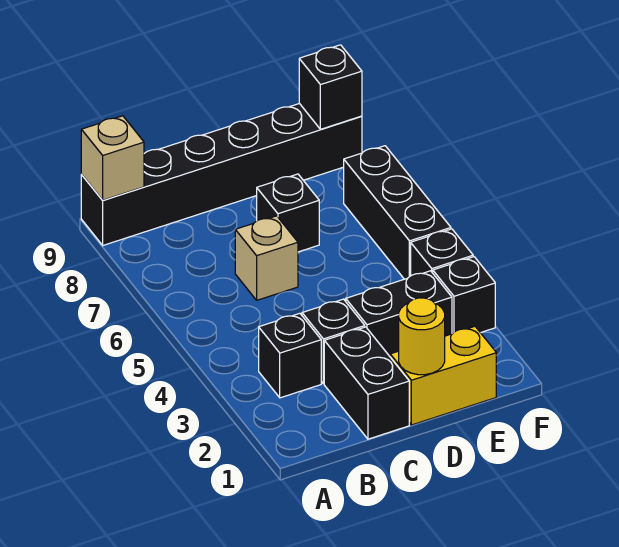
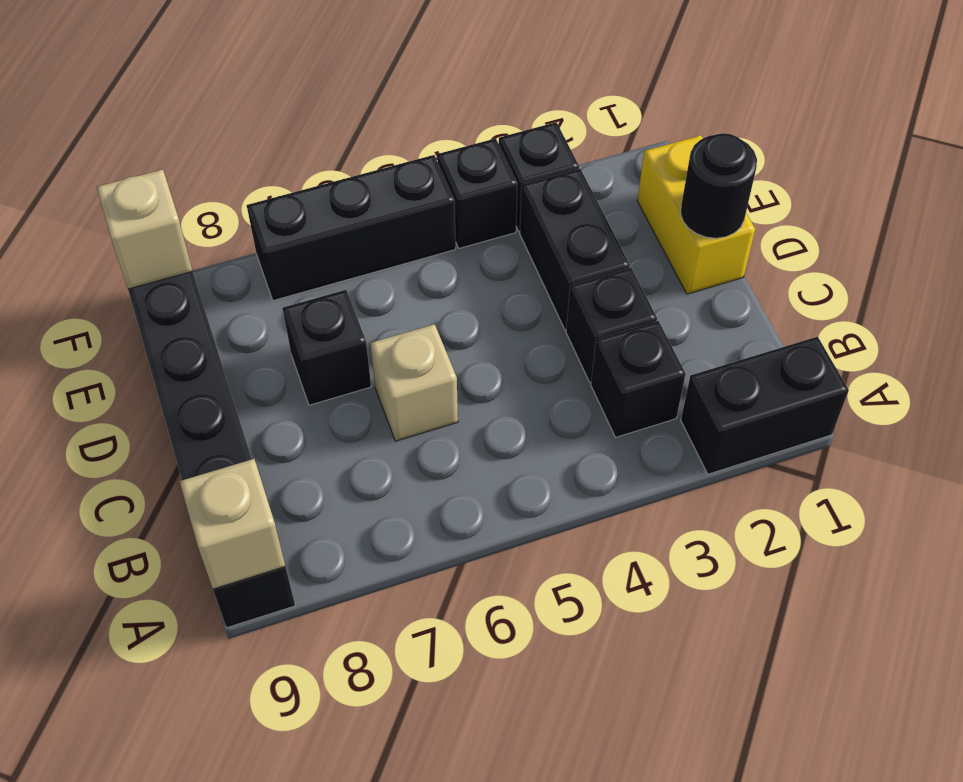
black 1x2 brick [324,327,409,439] -> black 1x2 brick moved to [681,337,849,474]
yellow 1x1 round brick [399,298,445,375] -> black 1x1 round brick [681,133,757,238]
black 1x1 brick [299,45,362,129] -> tan 1x1 brick [97,170,193,289]

